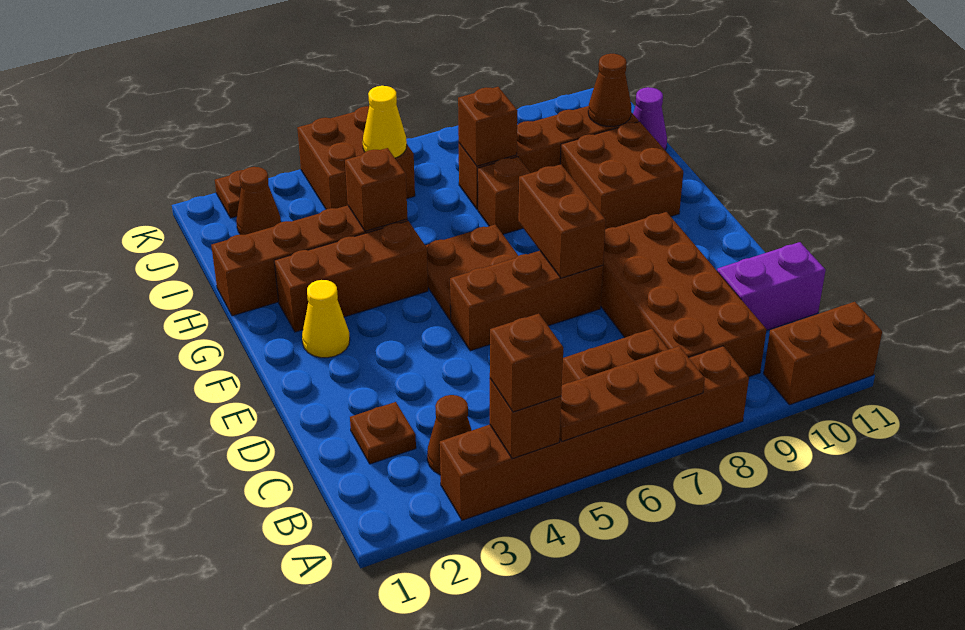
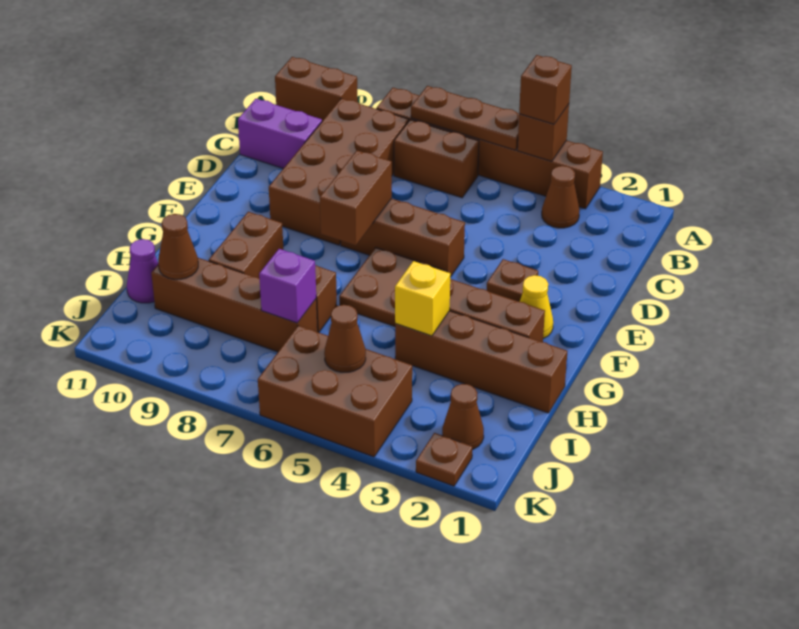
brown 1x1 plate [350,402,416,464] -> brown 1x1 plate moved to [487,259,538,302]
brown 2x2 brick [560,122,683,229] -> brown 1x2 brick [209,212,284,279]
brown 1x1 brick [345,148,407,231] -> yellow 1x1 brick [395,261,450,336]
brown 1x1 brick [458,87,518,166] -> purple 1x1 brick [259,249,316,323]
brown 2x2 brick [297,106,415,209] -> brown 2x3 brick [258,325,412,457]
yellow 1x1 cone [363,86,407,158] -> brown 1x1 cone [324,305,366,372]

